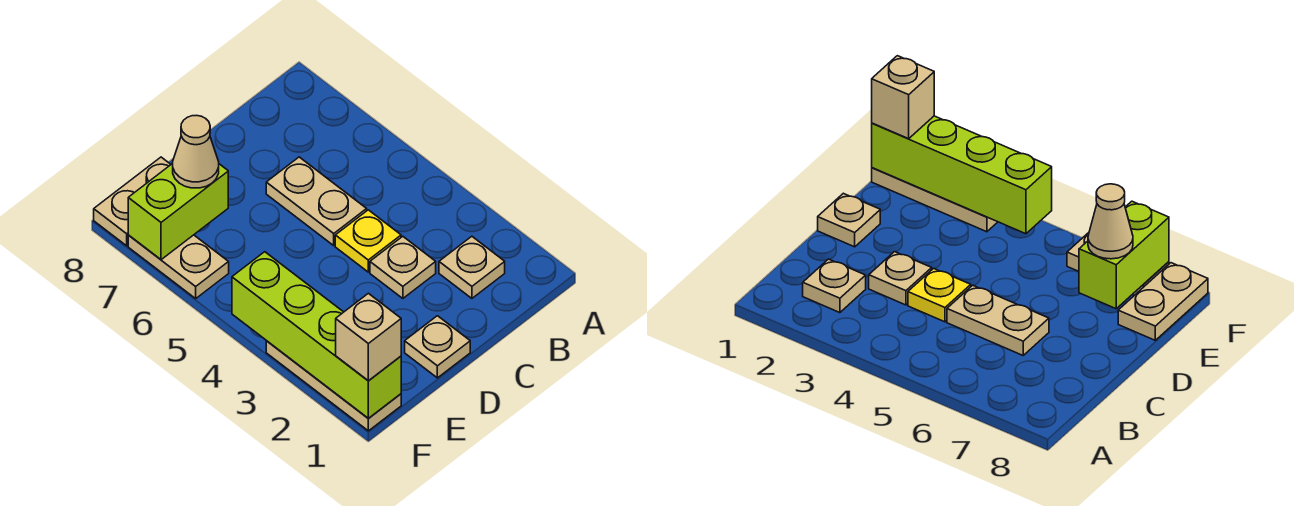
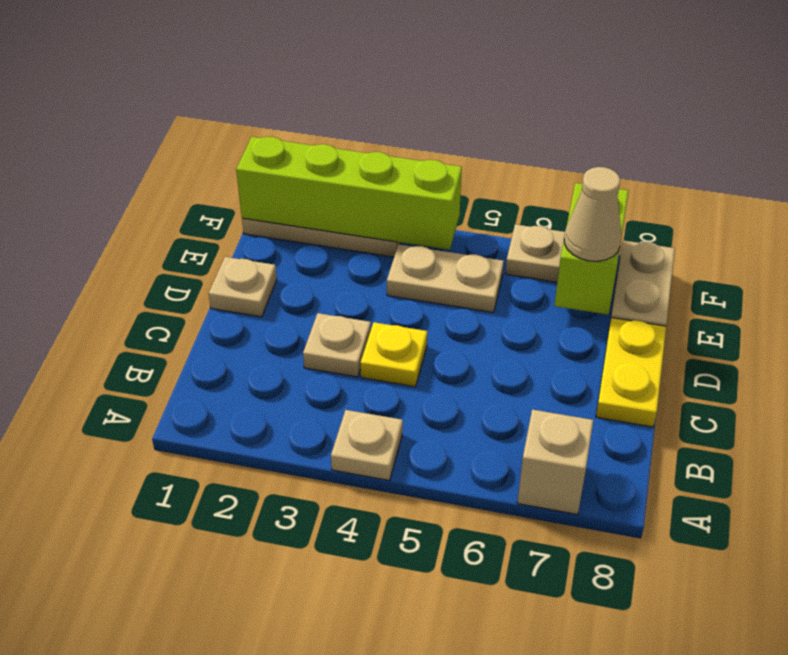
tan 1x1 plate [439,236,505,298] -> tan 1x1 plate moved to [331,410,403,480]
tan 1x2 plate [266,157,367,245] -> tan 1x2 plate moved to [387,245,504,312]
none -> yellow 1x2 plate [596,318,666,427]
tan 1x1 brick [336,293,401,381] -> tan 1x1 brick moved to [517,410,593,514]

